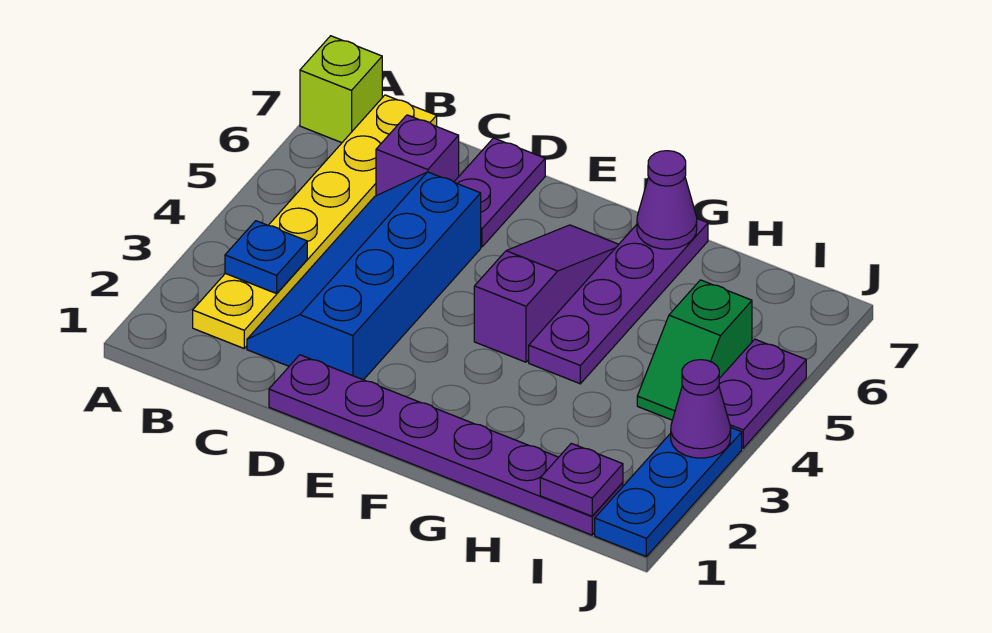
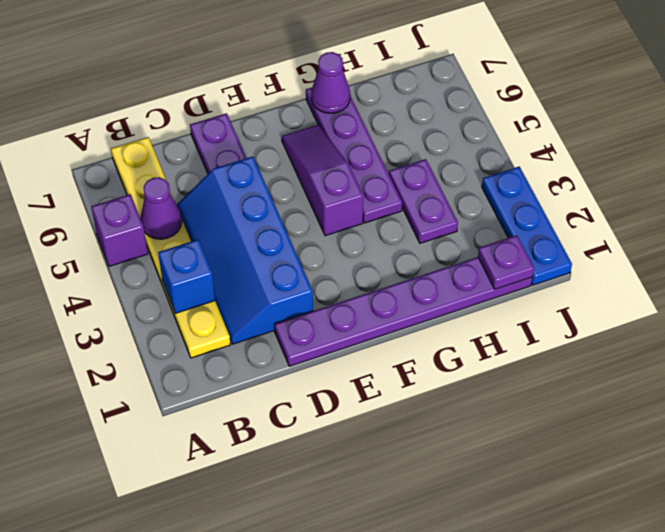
lime 1x1 brick [300,36,382,143] -> none
blue 1x1 plate [225,221,307,294] -> blue 1x1 brick [158,240,215,314]
purple 1x1 brick [376,115,459,196] -> purple 1x1 brick moved to [91,194,148,266]
green 1x2 slope [637,280,752,420] -> none
purple 1x1 cone [671,360,731,458] -> purple 1x1 cone moved to [140,177,182,239]
purple 1x2 plate [719,339,806,448] -> purple 1x2 plate moved to [389,159,458,243]

